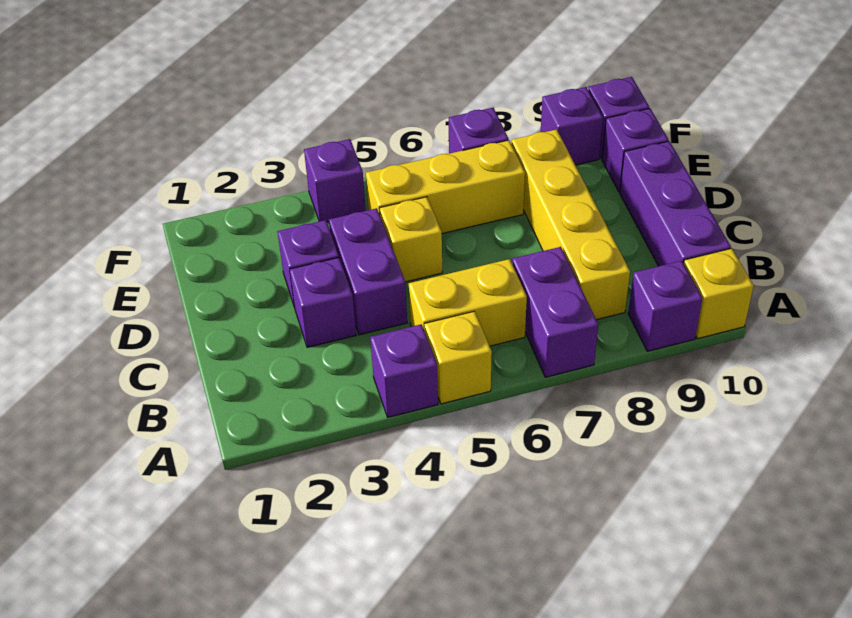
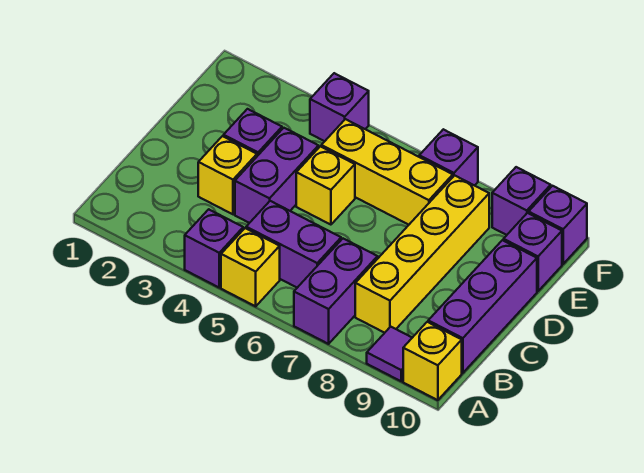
purple 1x1 brick [628,261,702,351] -> purple 1x1 tile [367,327,412,381]
yellow 1x2 brick [409,259,527,346] -> purple 1x2 brick [246,201,341,288]
purple 1x1 brick [290,258,356,347] -> yellow 1x1 brick [198,136,257,214]

